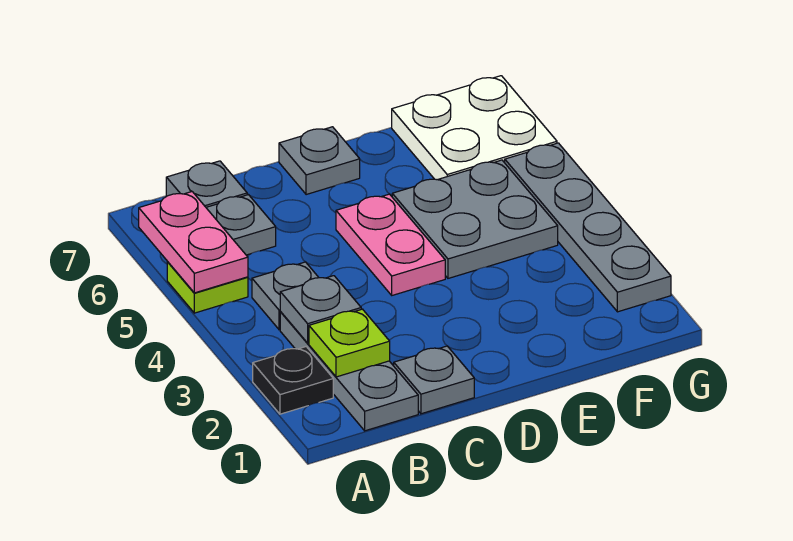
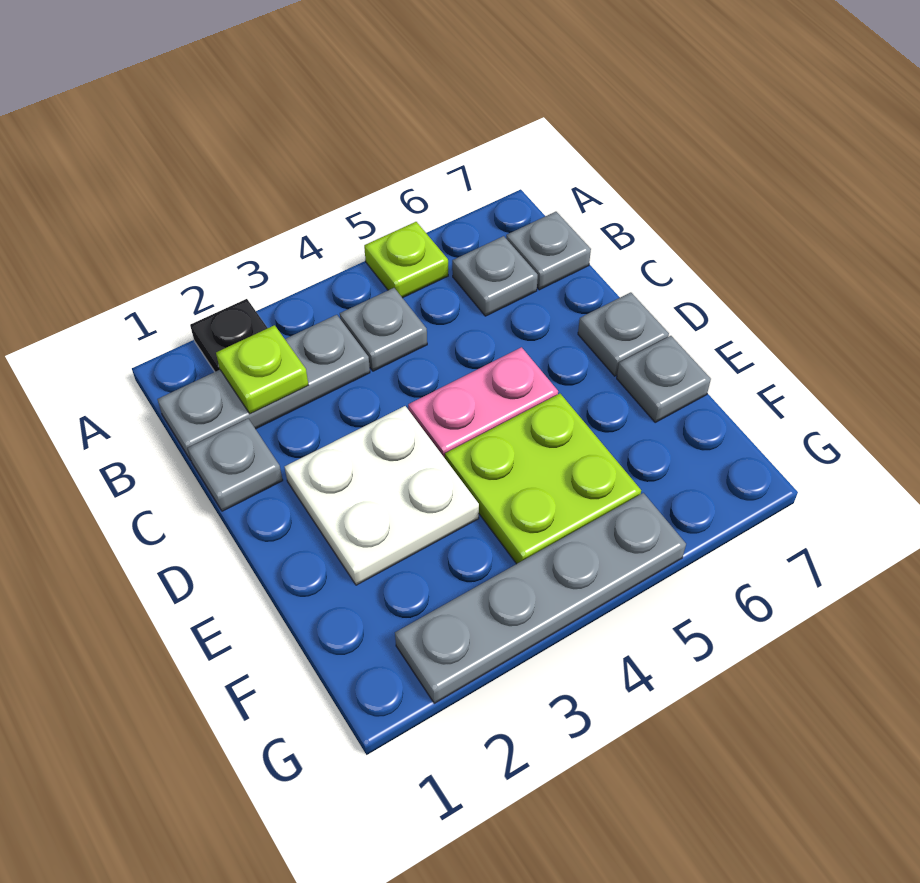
pink 1x2 plate [139,192,248,293] -> none
grey 1x1 plate [280,276,361,343] -> grey 1x1 plate moved to [617,336,711,422]
grey 2x2 plate [392,160,558,278] -> lime 2x2 plate [445,394,641,564]
white 2x2 plate [392,76,557,180] -> white 2x2 plate moved to [285,406,479,585]

